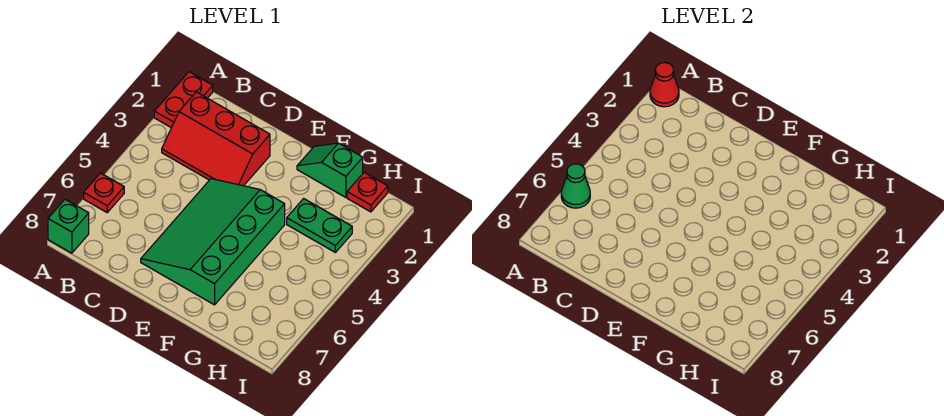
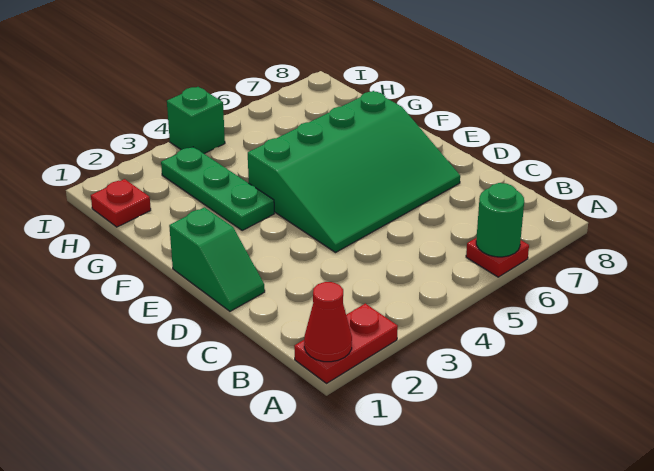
green 1x1 cone [561,164,590,208] -> green 1x1 round brick [476,183,524,257]
green 1x1 brick [48,199,89,253] -> green 1x1 brick moved to [167,87,225,153]
red 2x3 slope [162,92,270,186] -> none
green 1x2 slope [297,143,363,197] -> green 1x2 slope moved to [169,207,265,311]
green 1x2 plate [287,199,352,252] -> green 1x3 plate [161,147,274,230]

